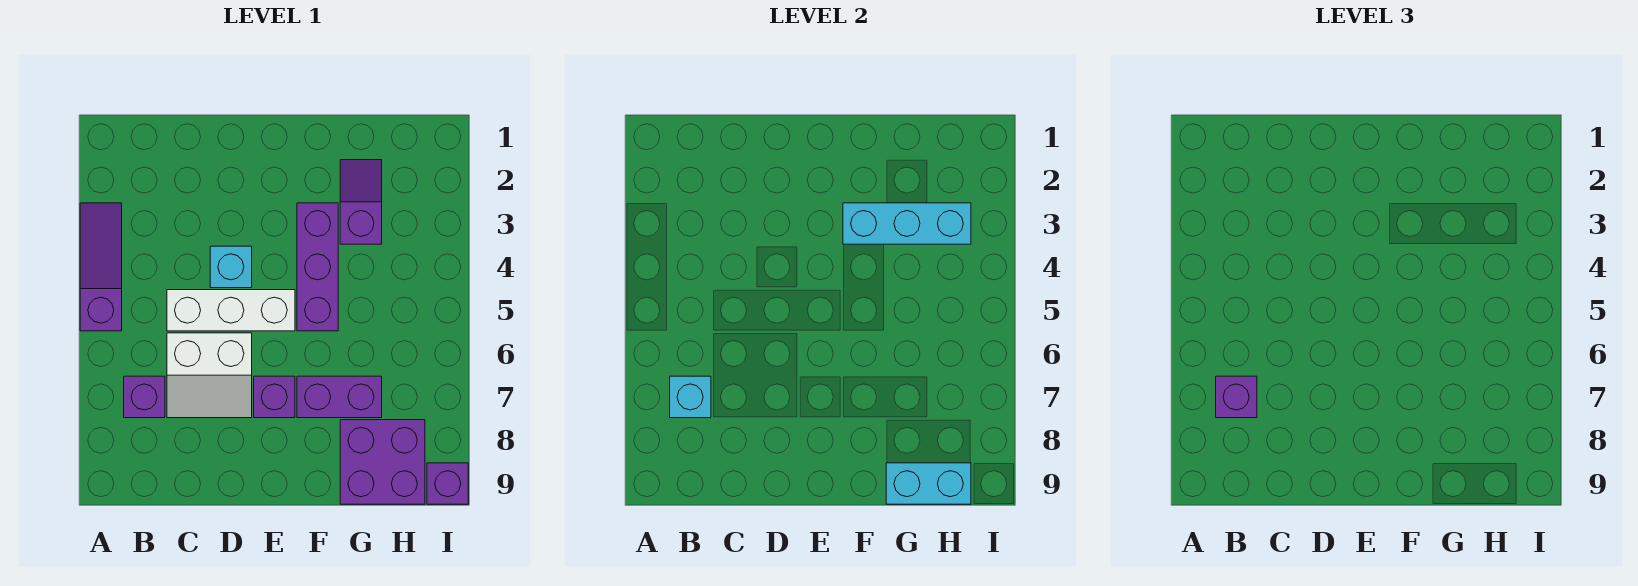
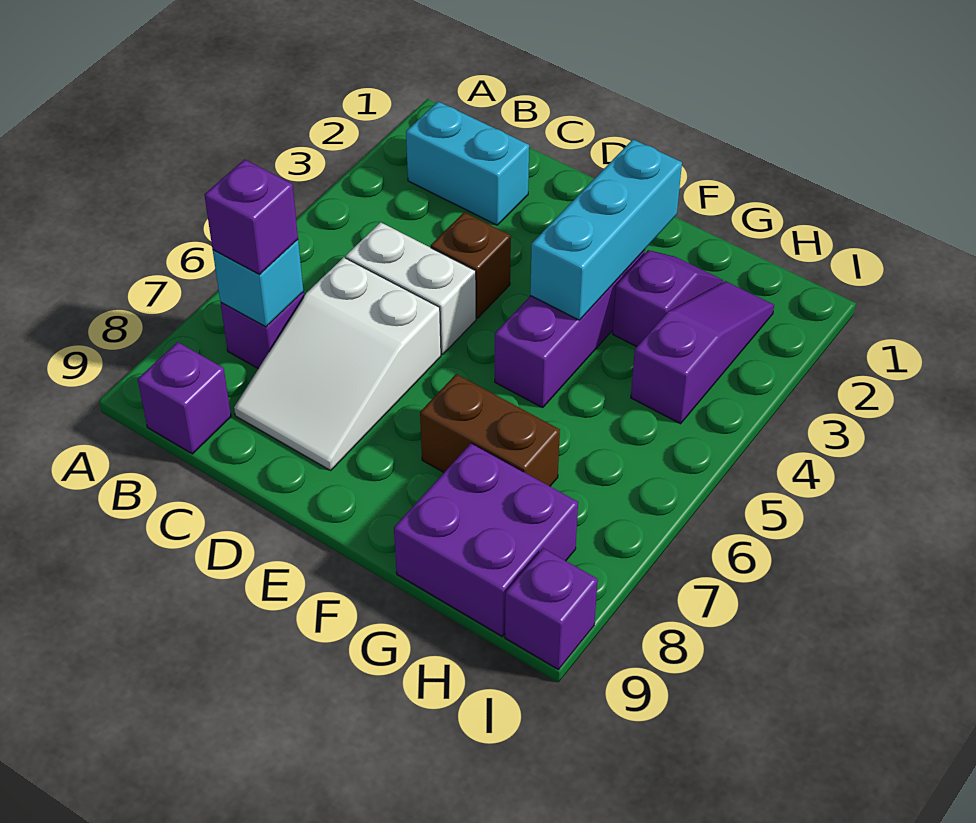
purple 1x3 slope [80,203,122,331] -> purple 1x3 slope moved to [631,281,774,424]
white 1x3 brick [167,290,295,331] -> white 1x2 brick [346,222,476,354]
white 2x2 slope [167,333,252,418] -> white 2x3 slope [234,257,441,470]
cyan 1x1 brick [210,246,252,288] -> brown 1x1 brick [431,212,511,318]
purple 1x1 brick [254,376,295,418] -> purple 1x1 brick moved to [138,342,231,454]
cyan 1x3 brick [843,203,971,244] -> cyan 1x3 brick turned to [530,140,682,320]
purple 1x2 brick [297,376,382,418] -> brown 1x2 brick [420,374,560,486]
cyan 1x2 brick [886,463,971,504] -> cyan 1x2 brick moved to [406,102,529,225]

